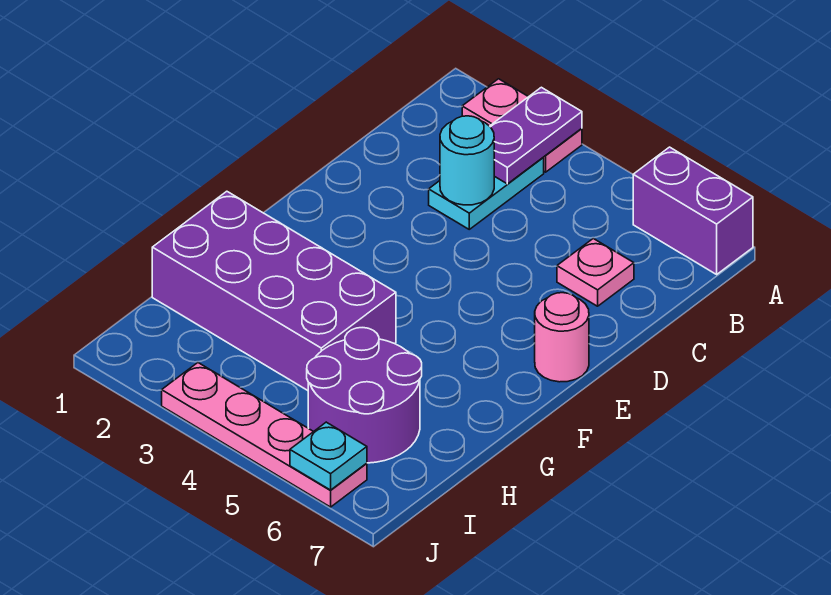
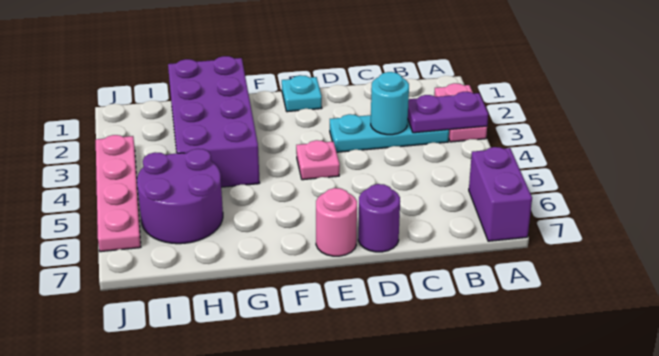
cyan 1x2 plate [429,157,544,229] -> cyan 1x3 plate [330,114,449,152]
pink 1x1 plate [557,239,634,306] -> pink 1x1 plate moved to [296,140,340,180]
none -> purple 1x1 round brick [358,184,400,252]
cyan 1x1 plate [290,422,367,490] -> cyan 1x1 plate moved to [282,75,322,112]

